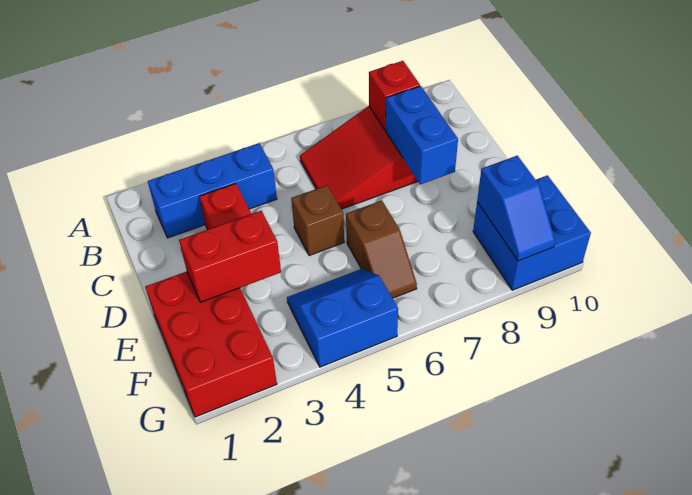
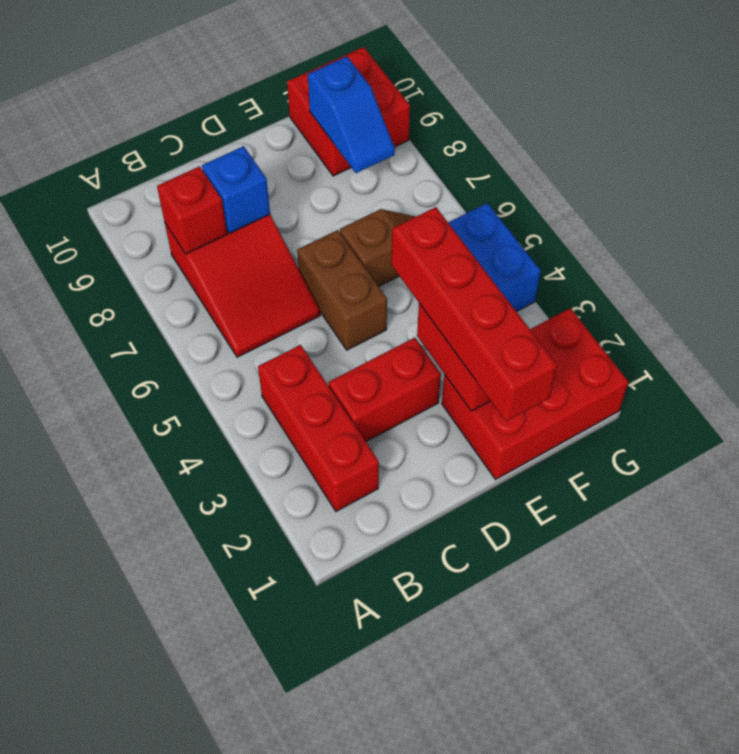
blue 1x3 brick [148,143,277,238] -> red 1x3 brick [258,345,379,511]
blue 1x2 brick [386,86,458,184] -> blue 1x1 brick [202,146,270,233]
brown 1x1 brick [291,185,344,256] -> brown 1x2 brick [297,230,387,350]
none -> red 1x4 brick [391,207,557,421]
blue 2x2 brick [473,175,591,290] -> red 2x2 brick [287,47,410,176]
blue 1x2 slope [477,156,555,261] -> blue 1x2 slope turned to [308,56,395,173]

